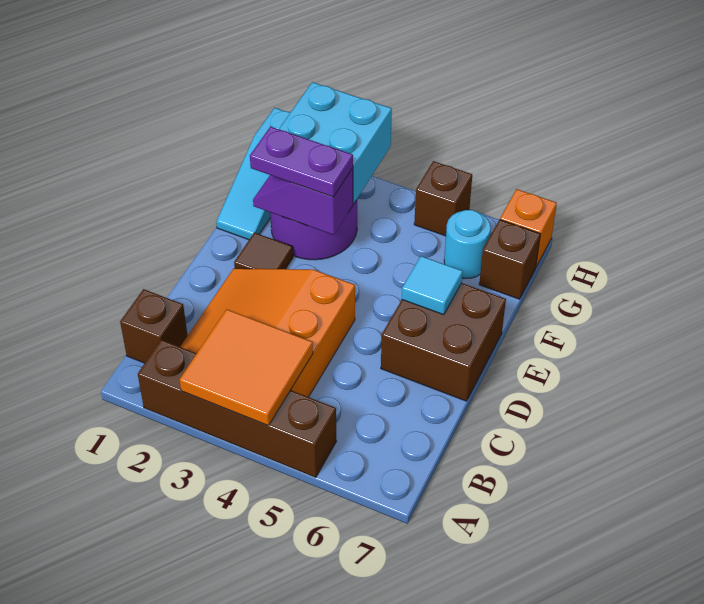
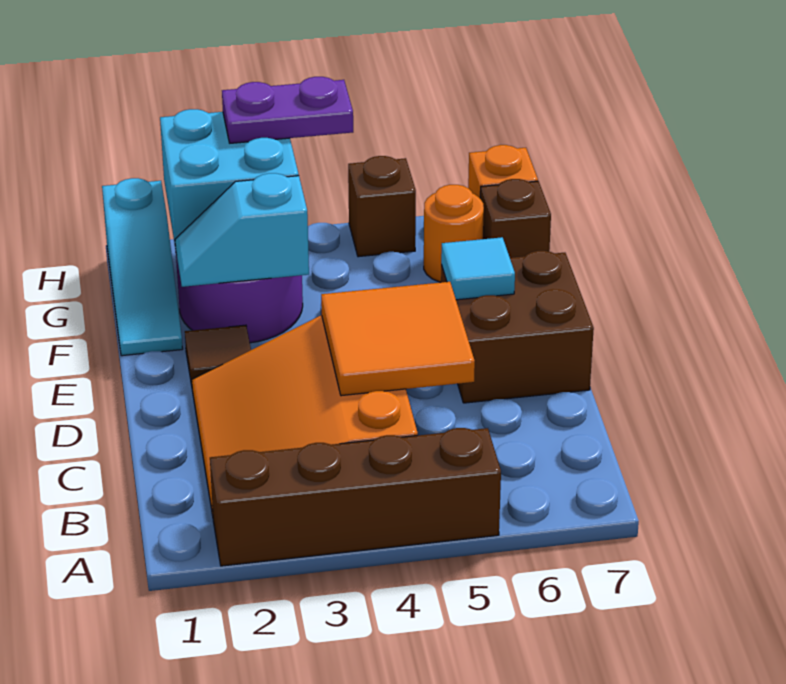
orange 2x2 tile [180,309,313,426] -> orange 2x2 tile moved to [321,282,475,396]
brown 1x1 brick [120,289,188,363] -> none
purple 1x2 slope [253,168,353,235] -> cyan 1x2 slope [175,173,309,287]
purple 1x2 plate [250,126,353,197] -> purple 1x2 plate moved to [222,77,353,143]
cyan 1x1 round brick [444,209,491,278] -> orange 1x1 round brick [424,185,484,282]

